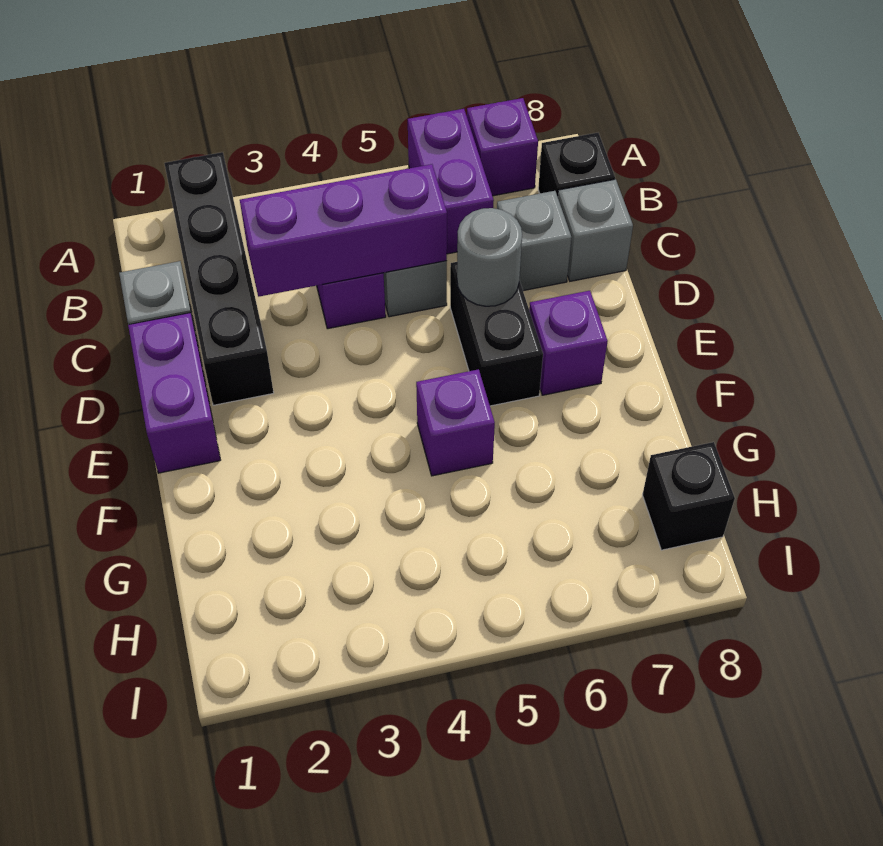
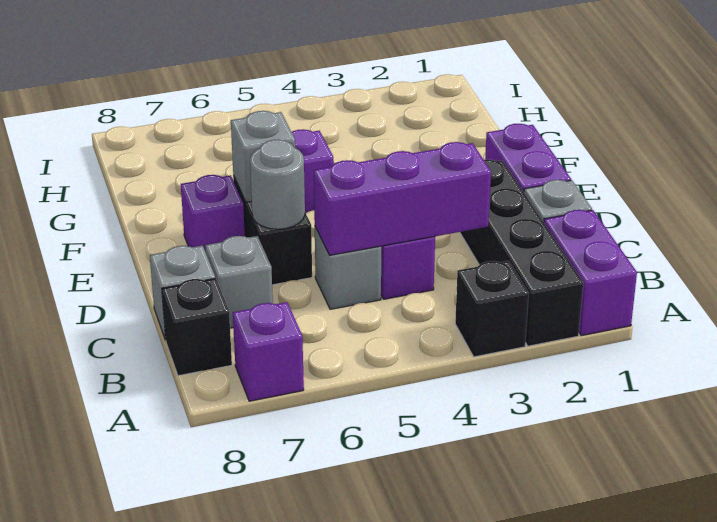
purple 1x2 brick [408,109,494,254] -> purple 1x2 brick moved to [544,210,637,336]
none -> grey 1x1 brick [231,111,295,202]
black 1x1 brick [643,442,735,550] -> black 1x1 brick moved to [455,261,529,357]

